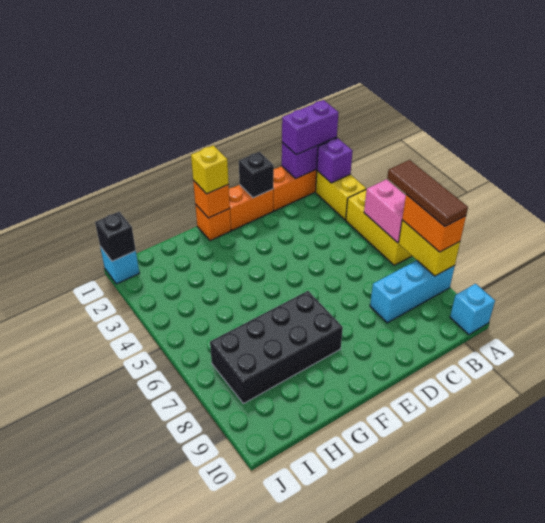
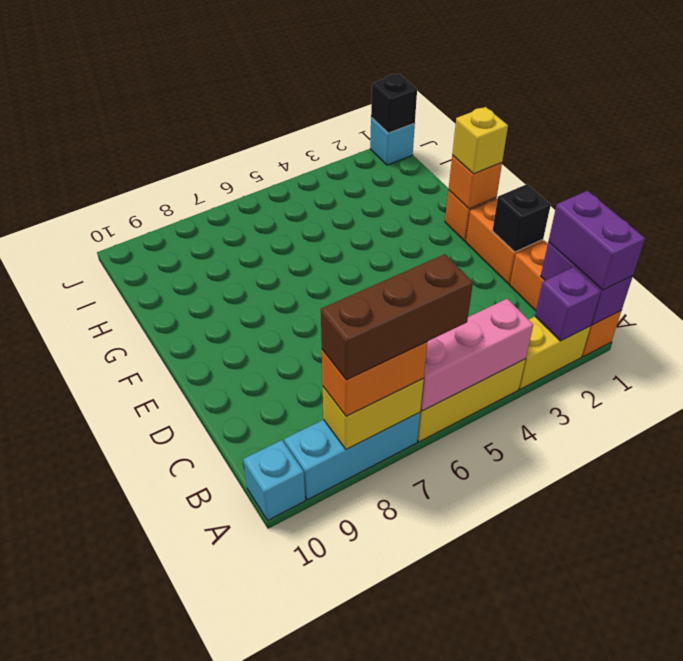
pink 1x2 brick [364,179,406,243] -> pink 1x3 brick [421,299,533,411]
brown 1x3 tile [387,160,468,226] -> brown 1x3 brick [321,254,473,380]
cyan 1x3 brick [370,260,455,323] -> cyan 1x3 brick turned to [284,413,420,500]
black 2x4 brick [210,291,343,404] -> none

